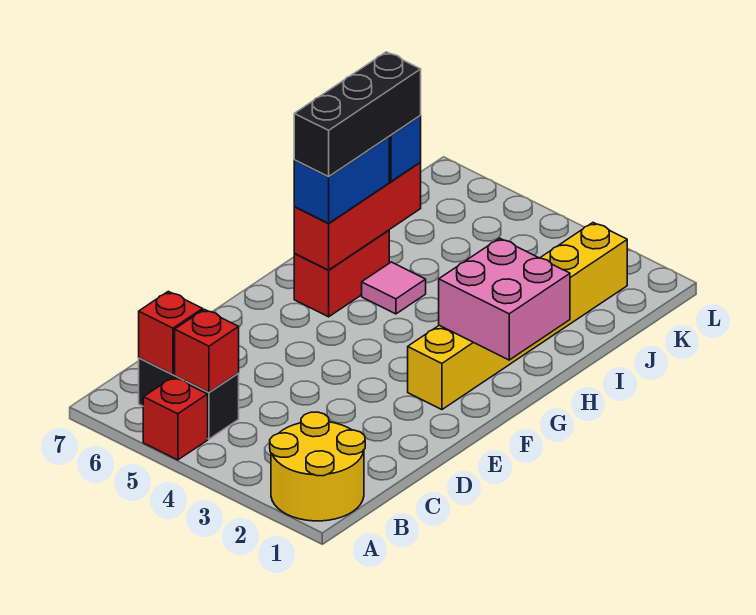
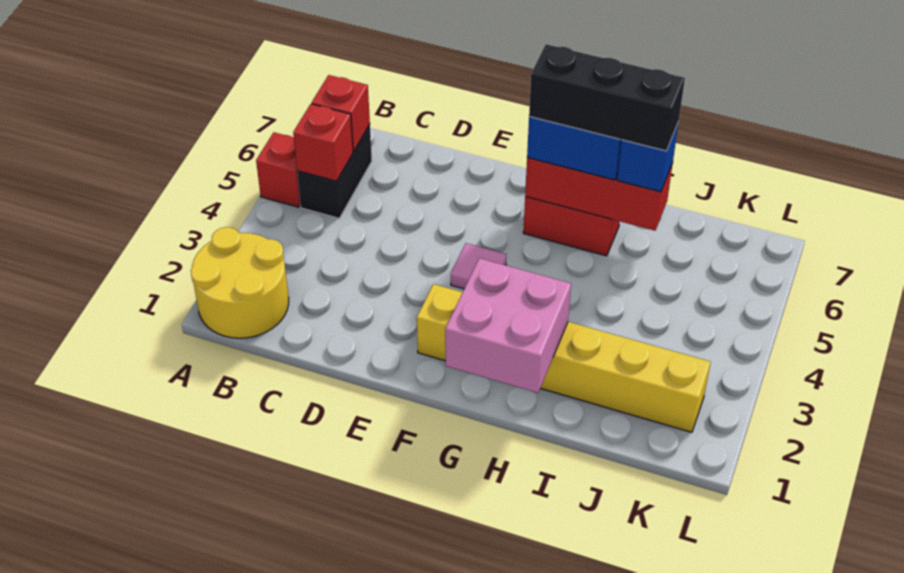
pink 1x1 tile [362,262,426,314] -> pink 1x1 tile moved to [451,243,507,289]

